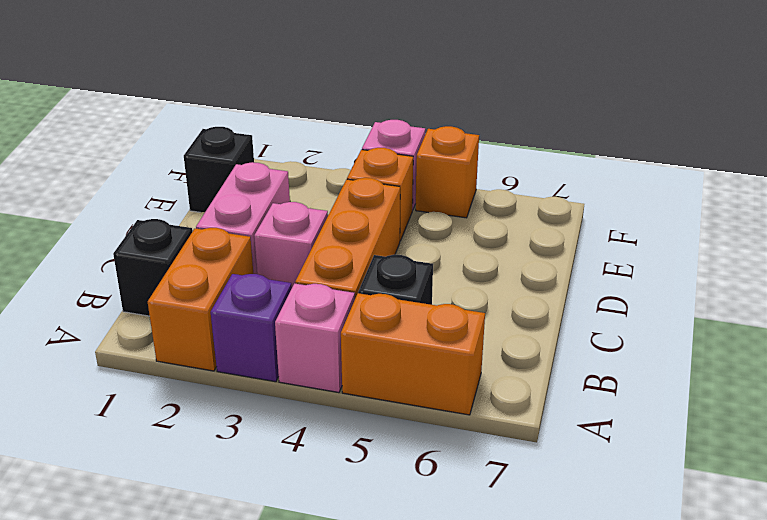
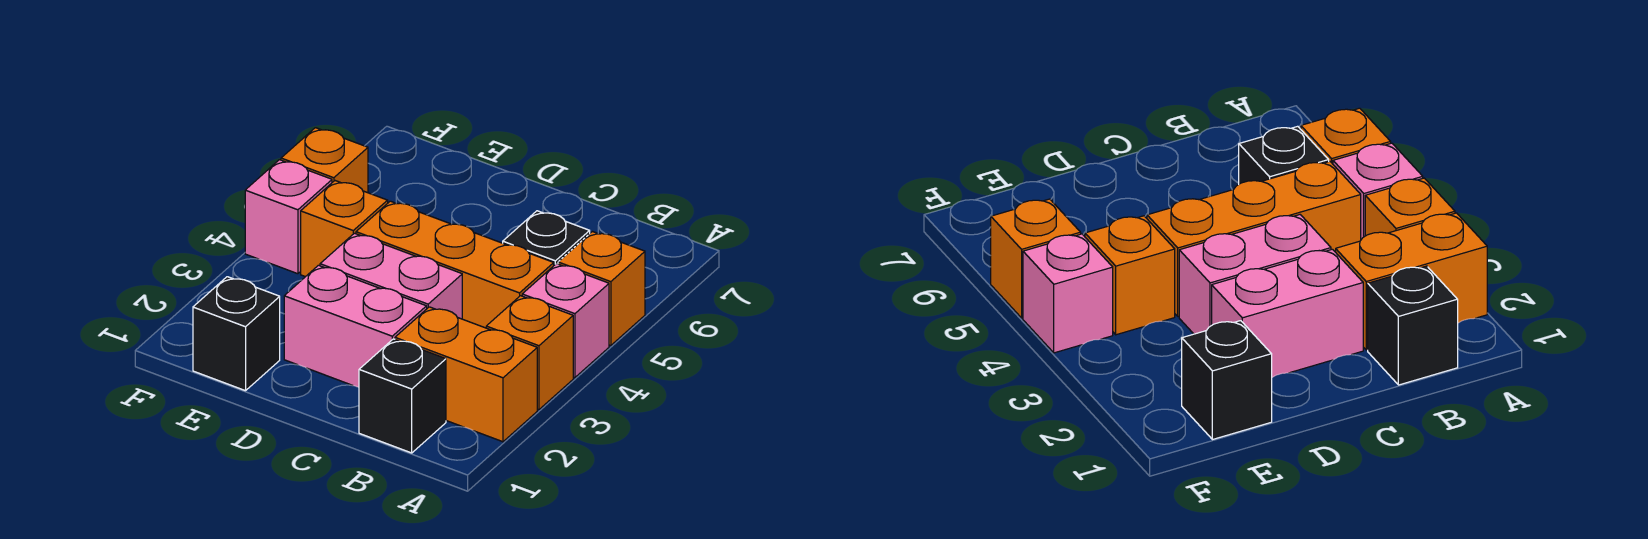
purple 1x1 brick [211,274,292,382] -> orange 1x1 brick [486,296,573,410]
orange 1x2 brick [341,293,485,415] -> orange 1x1 brick [558,232,645,346]
pink 1x1 brick [254,202,328,287] -> pink 1x2 brick [320,233,462,319]

